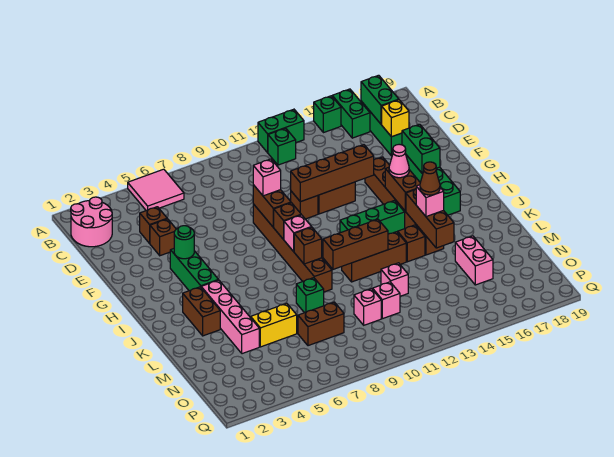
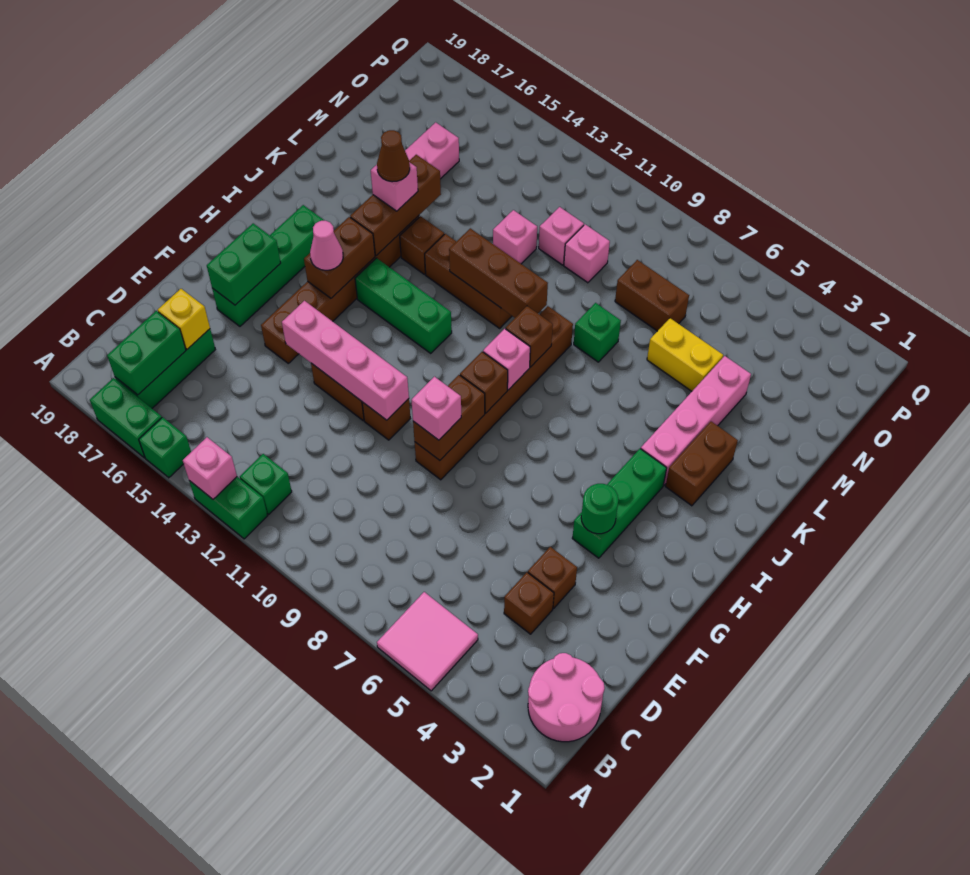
none -> pink 1x1 brick [183,437,237,499]
green 1x2 brick [332,89,370,138] -> green 1x2 brick turned to [90,378,162,458]
brown 1x4 brick [291,145,374,202] -> pink 1x4 brick [282,301,409,420]

